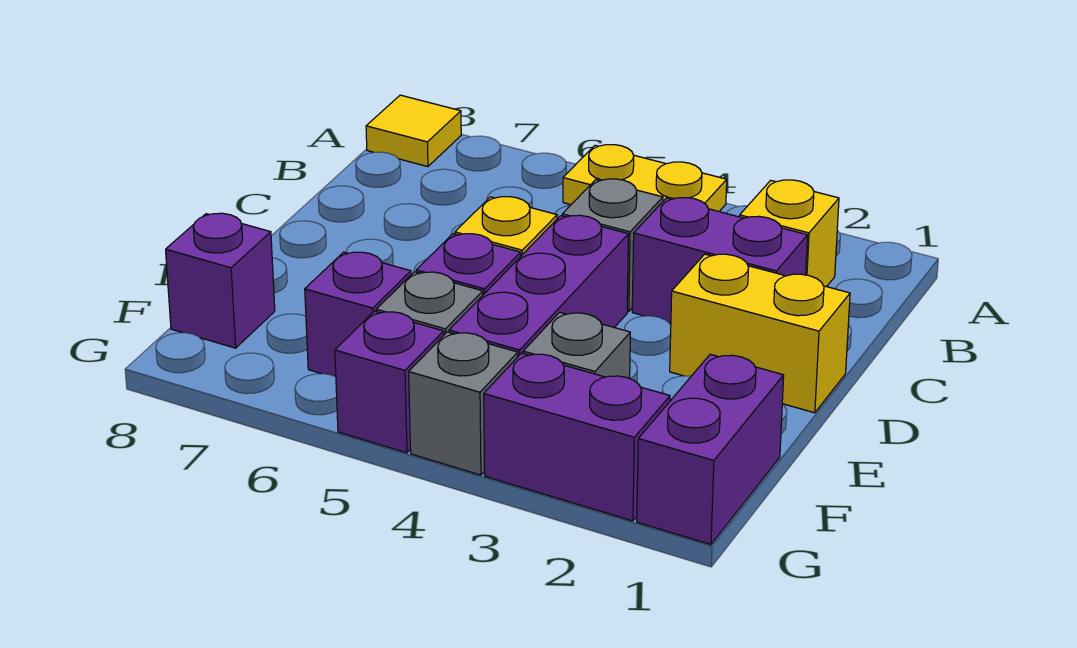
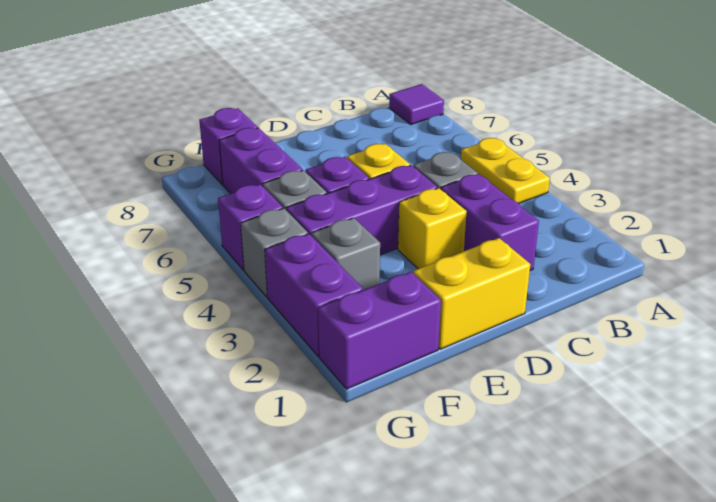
yellow 1x1 tile [366,95,461,167] -> purple 1x1 tile [389,84,444,124]
yellow 1x1 brick [740,180,839,287] -> yellow 1x1 brick moved to [398,188,467,269]
yellow 1x2 brick [670,254,850,413] -> yellow 1x2 brick turned to [413,238,530,349]
purple 1x1 brick [305,252,411,377] -> purple 1x2 brick [219,128,302,194]

